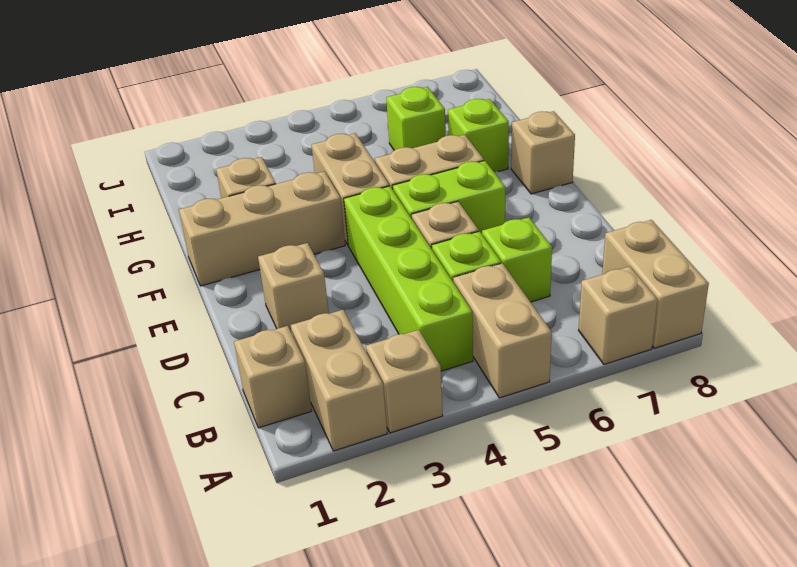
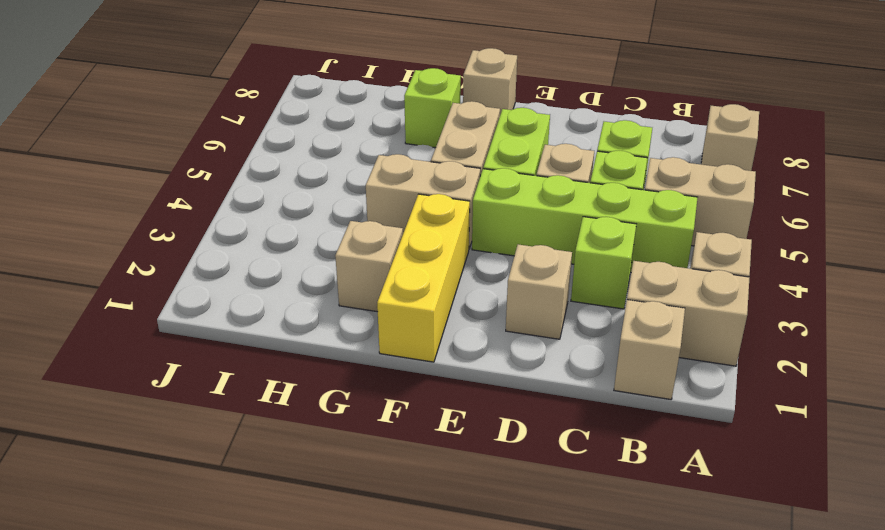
tan 1x2 brick [602,220,709,348] -> none
tan 1x3 brick [179,171,345,286] -> yellow 1x3 brick [377,194,470,362]
lime 1x1 brick [386,87,446,150] -> lime 1x1 brick moved to [571,217,636,309]

